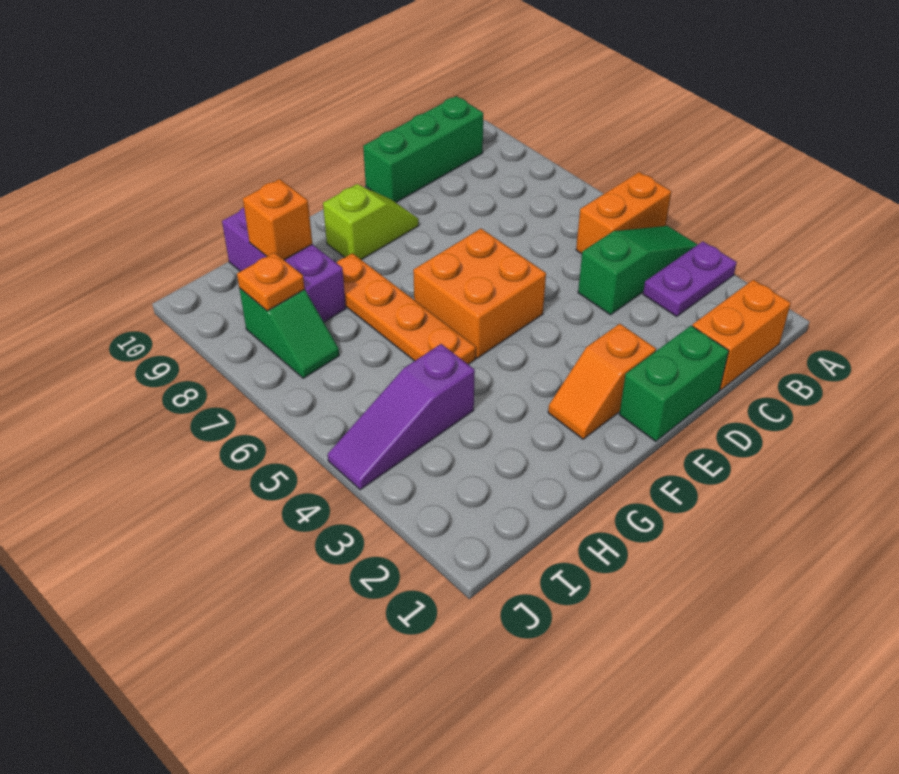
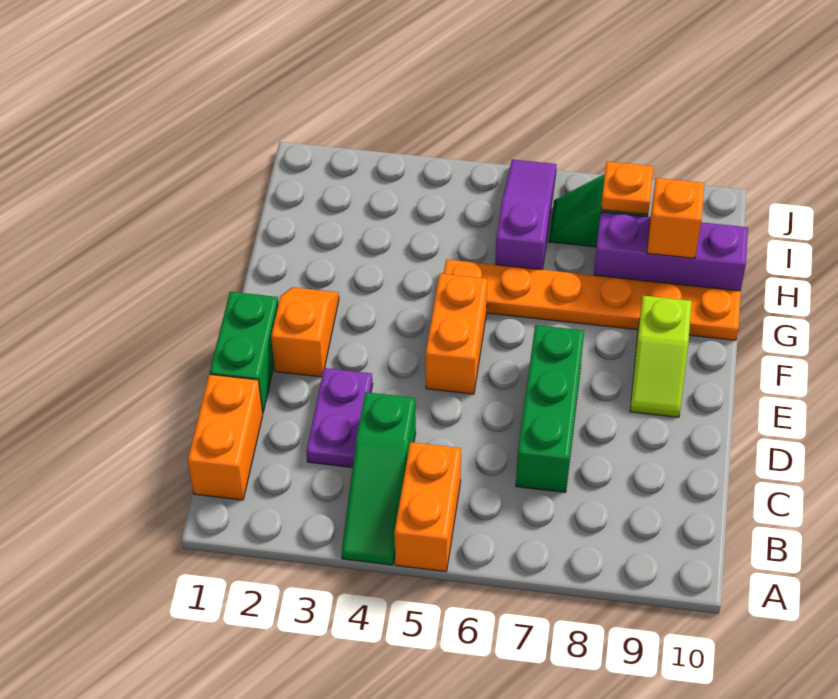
purple 1x2 plate [643,241,737,316] -> purple 1x2 plate moved to [306,368,373,468]
green 1x3 brick [363,96,483,202] -> green 1x3 brick moved to [516,325,584,492]
orange 2x2 brick [413,229,546,358] -> orange 1x2 brick [426,274,487,394]
orange 1x4 plate [337,253,476,365] -> orange 1x6 plate [444,259,741,340]
purple 1x3 slope [328,344,475,490] -> purple 1x3 slope moved to [495,159,557,270]

